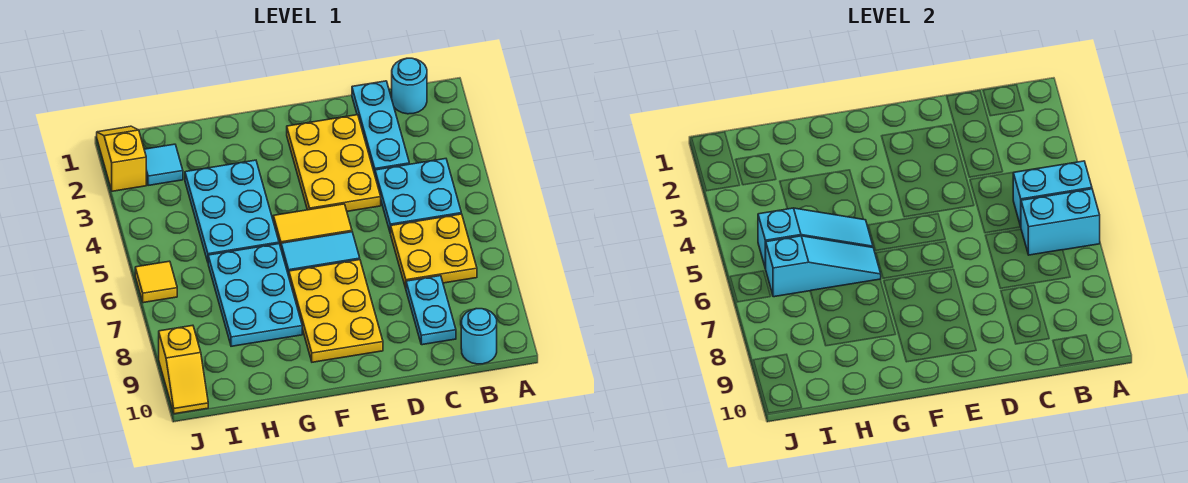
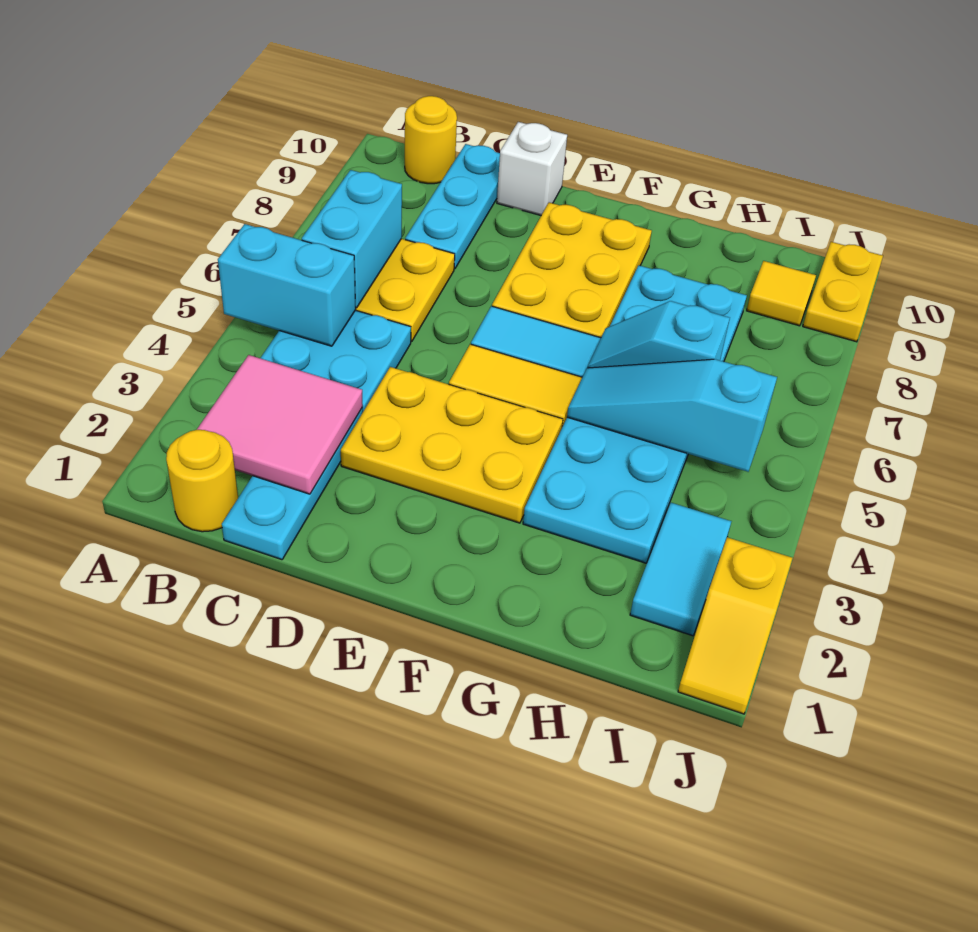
cyan 1x2 brick [1021,189,1100,255] -> cyan 1x2 brick turned to [302,170,402,308]
cyan 1x1 round brick [392,58,427,114] -> yellow 1x1 round brick [166,430,238,532]
none -> pink 2x2 tile [197,355,363,494]
cyan 1x1 round brick [461,309,497,364] -> yellow 1x1 round brick [405,96,457,184]
cyan 1x2 plate [406,276,456,345] -> cyan 1x3 plate [405,144,500,269]
yellow 2x3 plate [287,115,381,211] -> yellow 2x3 plate turned to [341,367,563,523]
none -> white 1x1 brick [497,122,567,215]
cyan 1x3 slope [766,236,881,297] -> cyan 1x2 slope [588,301,730,368]
cyan 1x1 tile [144,144,183,186] -> cyan 1x2 tile [630,503,731,636]
yellow 1x1 tile [135,261,177,303] -> yellow 1x1 tile moved to [747,261,816,326]
yellow 1x2 slope [159,325,208,414] -> yellow 1x2 plate [803,242,883,342]

